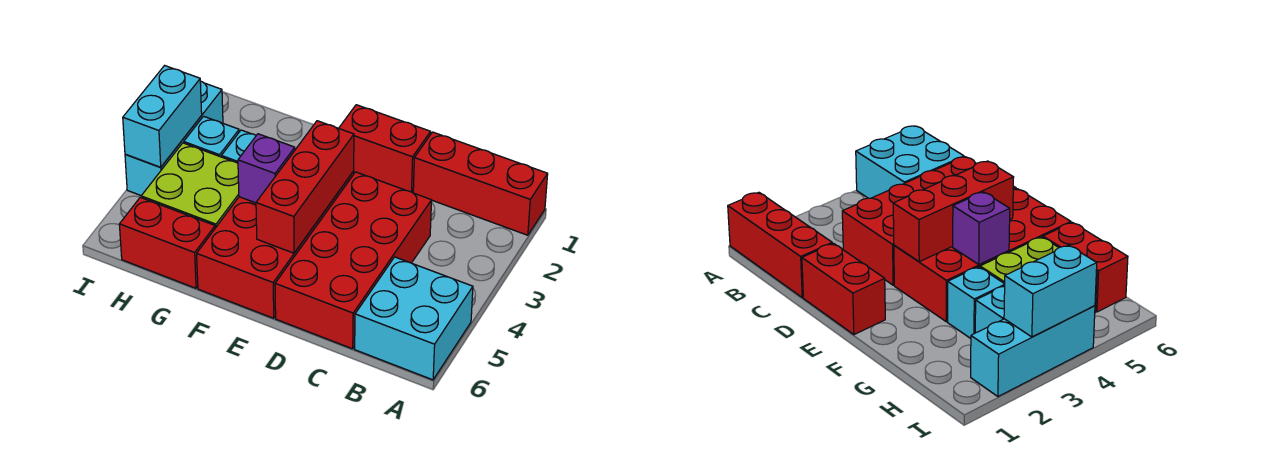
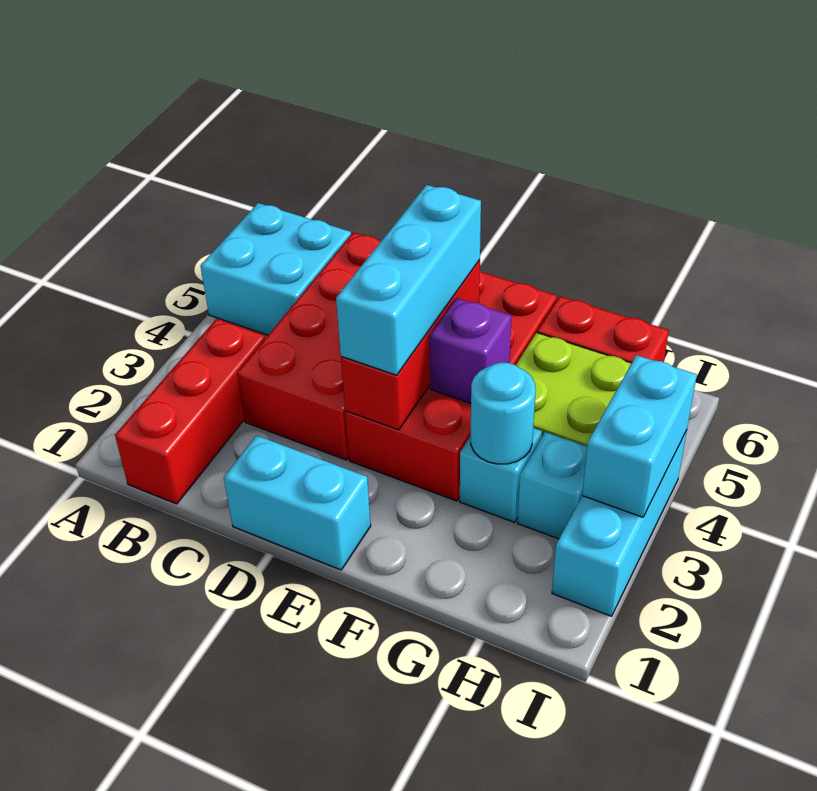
red 1x3 brick [413,132,548,235] -> red 1x3 brick turned to [115,319,265,504]
red 1x2 brick [339,105,431,192] -> cyan 1x2 brick [224,435,371,570]
none -> cyan 1x3 brick [336,185,481,375]
none -> cyan 1x1 round brick [471,363,536,464]

